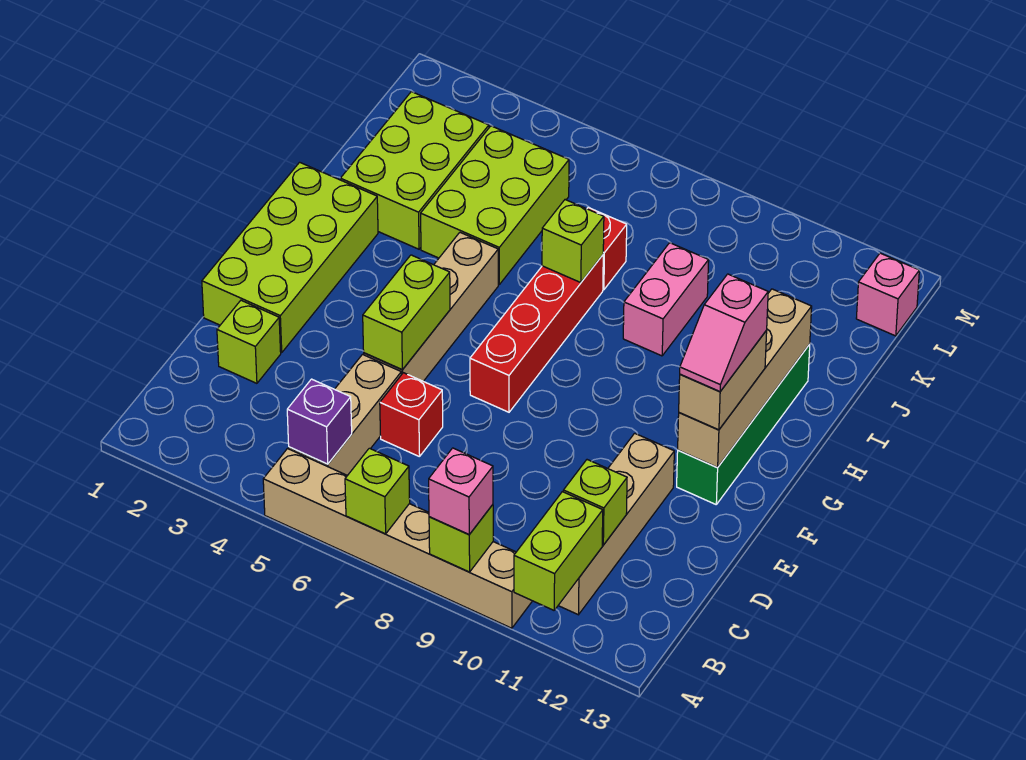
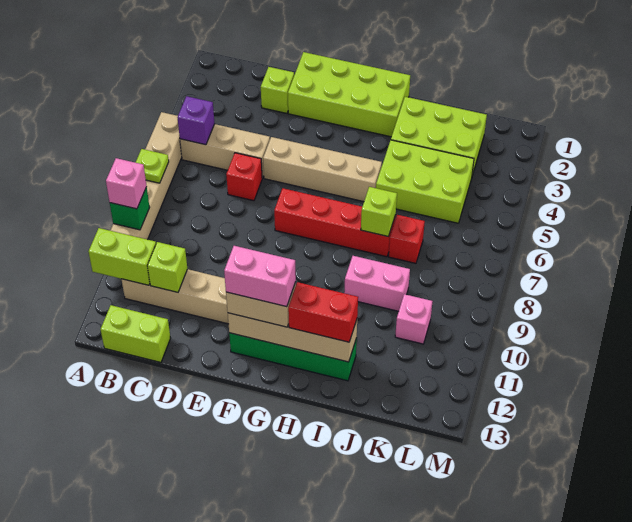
lime 1x1 brick [345,448,410,534] -> lime 1x1 plate [135,149,169,183]
lime 1x1 brick [429,505,493,572] -> green 1x1 brick [110,187,150,230]
lime 1x2 brick [363,255,450,370] -> lime 1x2 brick moved to [100,305,171,362]
pink 1x2 slope [680,274,768,391] -> pink 1x2 brick [224,246,296,307]
none -> red 1x2 brick [288,282,358,342]
pink 1x1 brick [856,253,919,336] -> pink 1x1 brick moved to [395,294,432,344]

